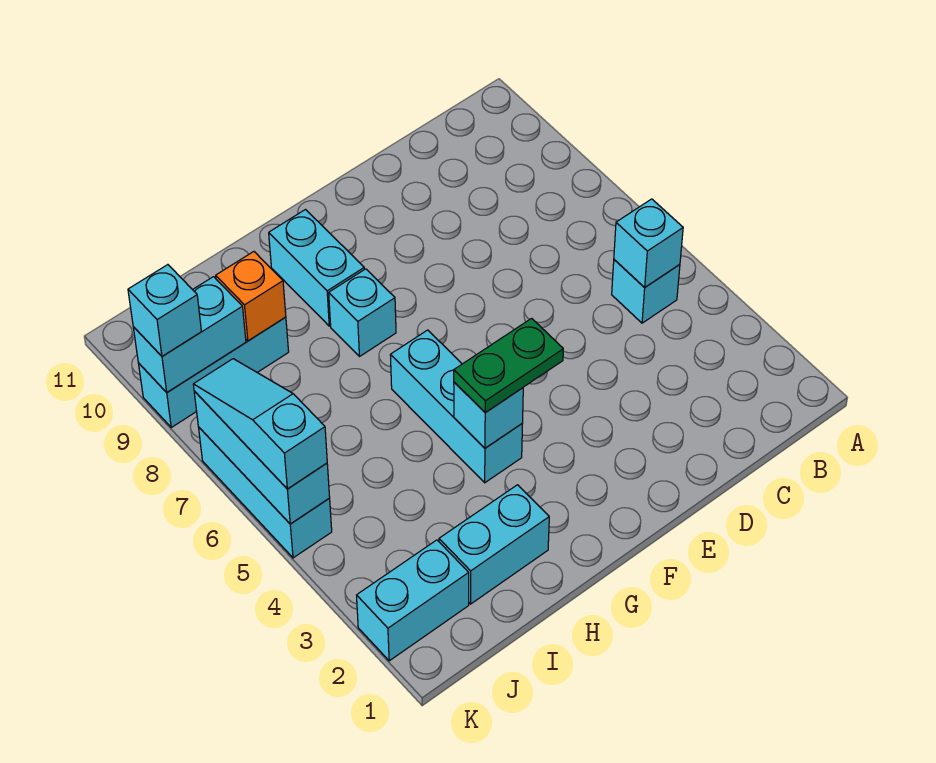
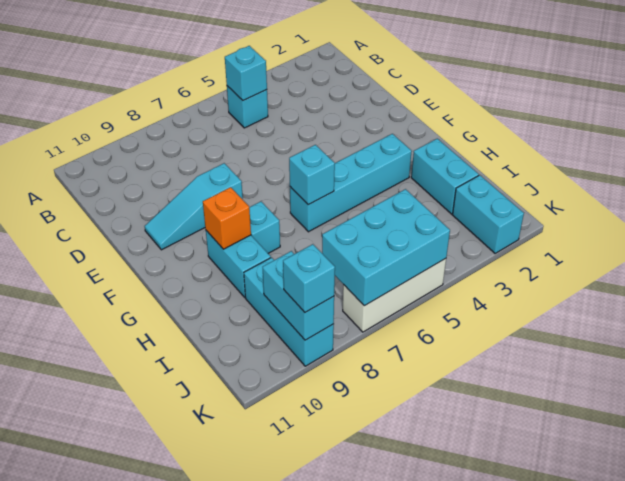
green 1x2 plate [454,318,563,413] -> none
cyan 1x3 brick [390,330,522,483] -> cyan 1x4 brick [290,134,412,232]
cyan 1x1 brick [454,382,523,448] -> cyan 1x1 brick moved to [289,145,335,205]
cyan 1x2 brick [269,210,364,326] -> cyan 1x2 brick turned to [206,231,271,297]
orange 1x1 brick [216,252,286,341] -> orange 1x1 brick moved to [203,187,251,249]
cyan 1x3 brick [199,428,332,558] -> white 1x3 brick [343,259,446,332]
cyan 1x3 brick [194,391,330,524] -> cyan 2x3 brick [322,189,450,306]
cyan 1x3 slope [193,359,327,489] -> cyan 1x3 slope moved to [145,163,243,250]

